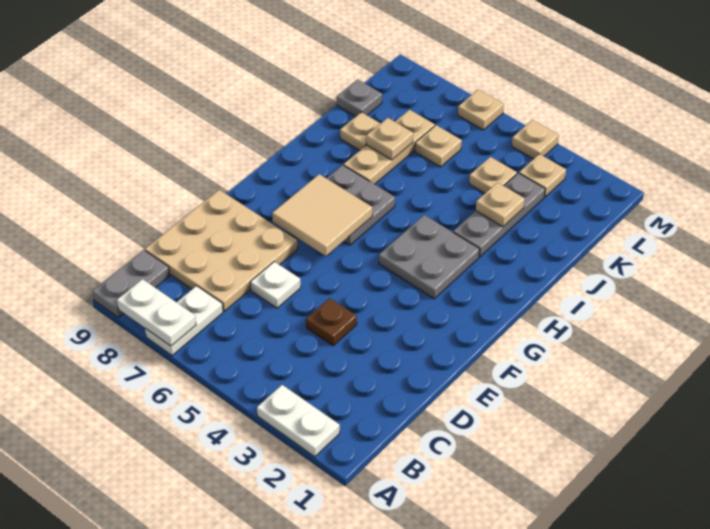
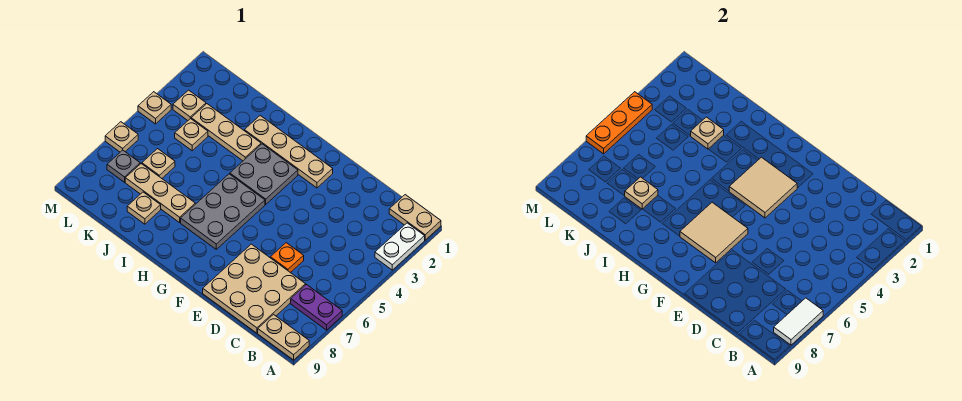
none -> tan 1x2 plate [389,195,441,240]
white 1x2 plate [145,286,223,355] -> purple 1x2 plate [291,285,342,330]
white 1x2 plate [117,279,196,346] -> white 1x2 tile [774,298,823,345]
grey 1x2 plate [92,250,170,318] -> tan 1x2 plate [258,315,309,360]
brown 1x1 plate [306,298,357,346] -> none
white 1x1 plate [250,262,301,308] -> orange 1x1 plate [270,243,304,273]
none -> tan 1x4 plate [244,116,333,188]
none -> tan 2x2 tile [729,157,797,218]
grey 2x2 plate [326,165,395,245] -> grey 2x3 plate [181,174,265,249]
grey 1x3 plate [453,173,545,257] -> tan 1x3 plate [191,104,261,161]
grey 1x1 plate [337,79,382,117] -> grey 1x1 plate moved to [107,150,140,182]
none -> orange 1x3 plate [586,92,652,154]

